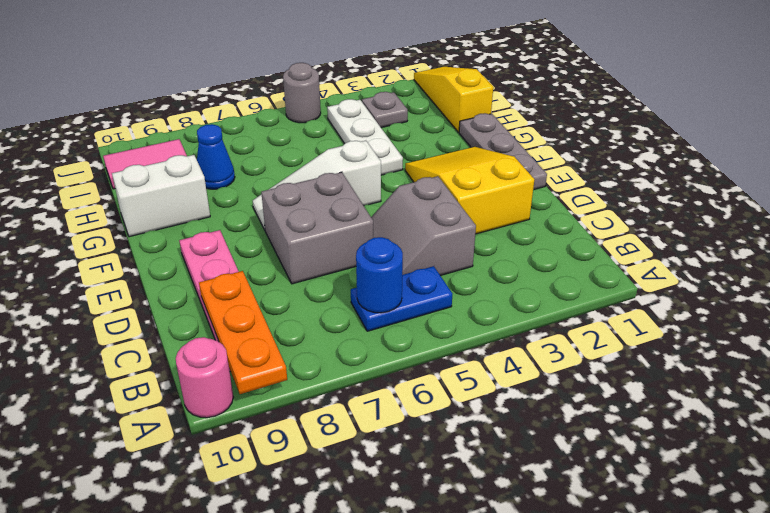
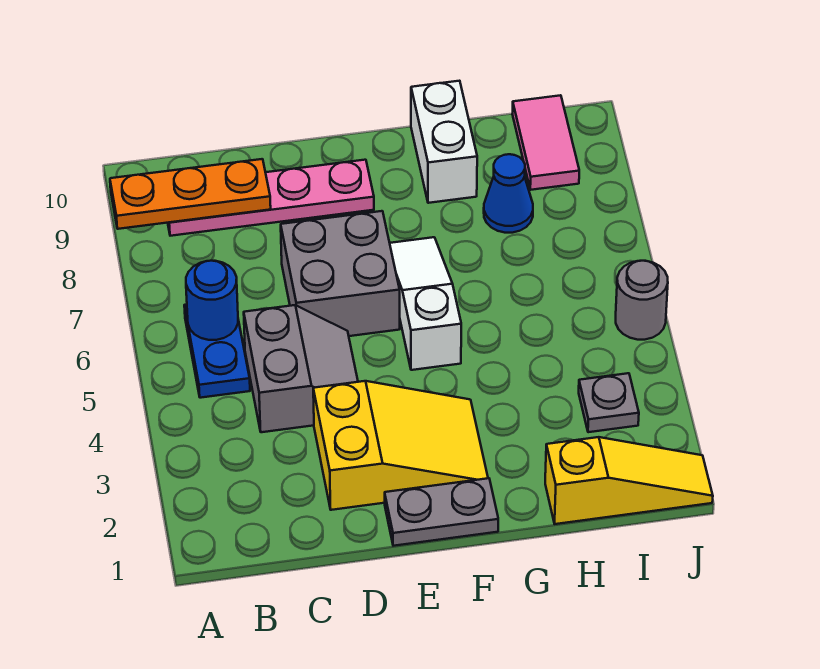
pink 1x1 round brick [176,337,233,418] -> none
grey 2x2 slope [371,176,476,276] -> grey 2x2 slope turned to [244,305,358,432]
grey 1x3 plate [459,113,547,190] -> grey 1x2 plate [385,478,498,546]
white 1x3 plate [327,99,403,175] -> none

